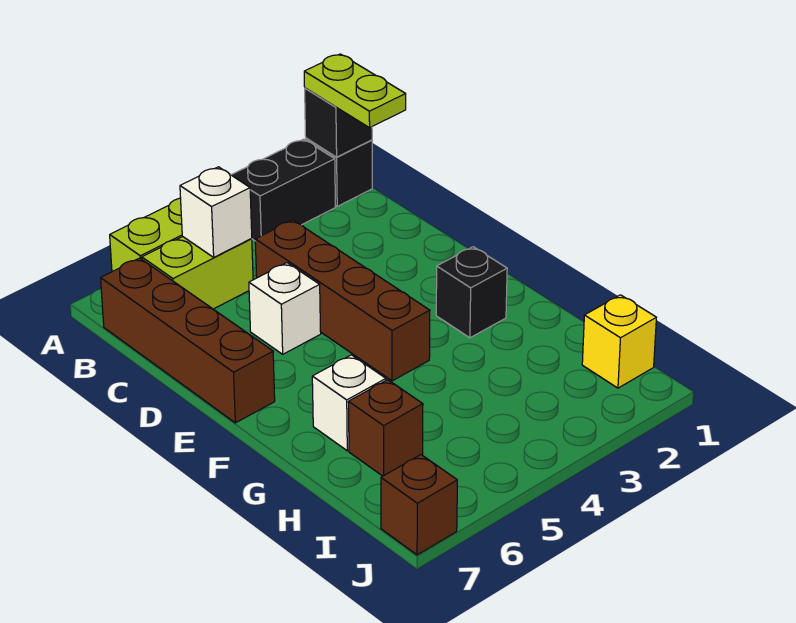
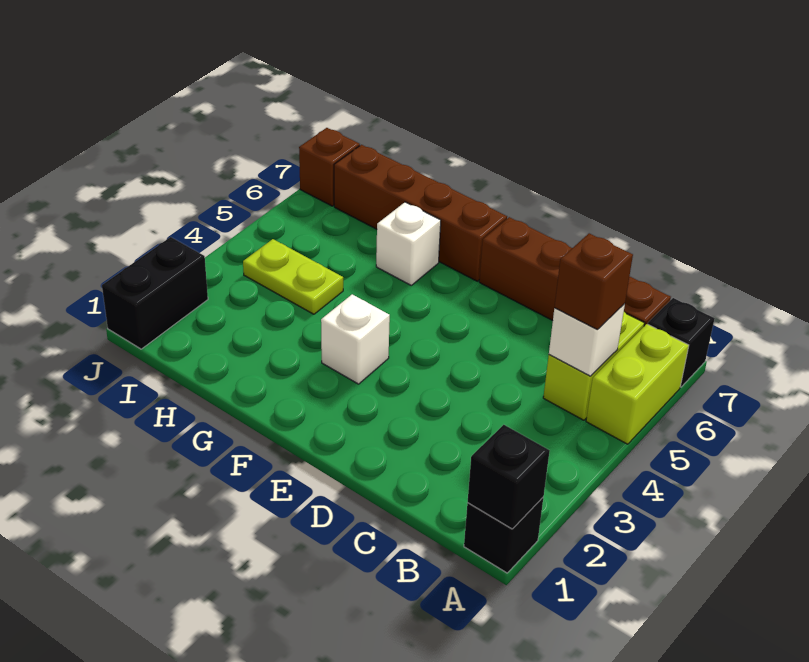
lime 1x2 plate [304,54,406,128] -> lime 1x2 plate moved to [243,239,343,314]
black 1x2 brick [232,139,335,241] -> black 1x2 brick moved to [102,237,208,349]
brown 1x4 brick [255,220,430,381] -> brown 1x4 brick moved to [334,145,507,281]
white 1x1 brick [249,263,321,354] -> white 1x1 brick moved to [321,294,390,384]
black 1x1 brick [436,247,507,338] -> black 1x1 brick moved to [648,298,715,387]
brown 1x1 brick [348,380,423,476] -> brown 1x1 brick moved to [554,233,633,330]
yellow 1x1 brick [582,295,656,388] -> none

